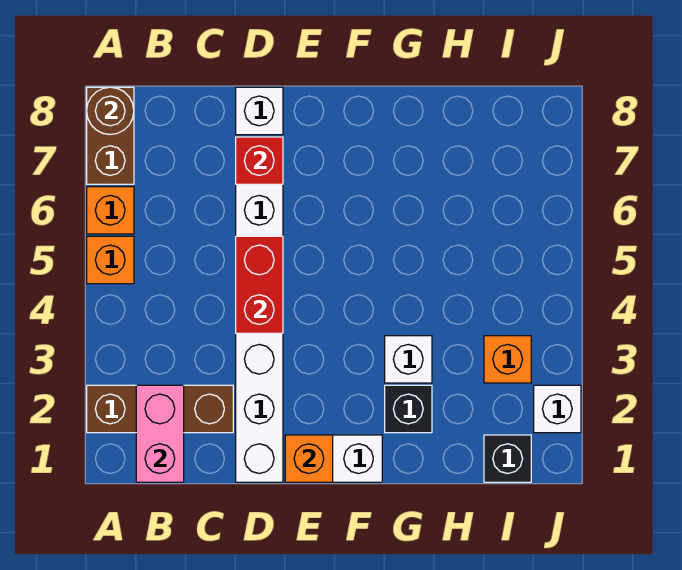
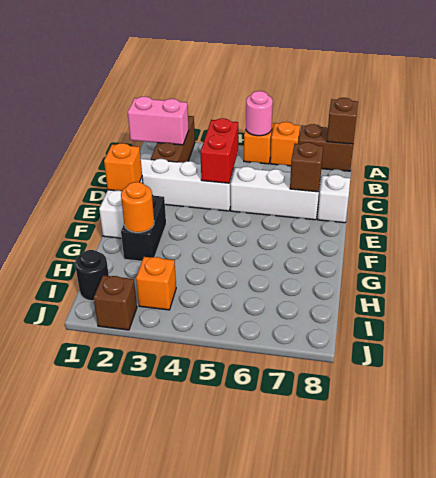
none -> pink 1x1 round brick [246,91,273,136]
brown 1x1 round brick [87,87,134,135] -> brown 1x1 brick [327,98,358,144]
red 1x2 brick [236,236,283,333] -> red 1x2 brick turned to [201,118,239,183]
red 1x1 brick [236,137,283,184] -> brown 1x1 brick [290,142,323,192]
black 1x1 brick [385,385,432,433] -> black 1x2 brick [121,194,166,261]
none -> orange 1x1 round brick [121,182,154,233]
white 1x1 brick [385,336,432,383] -> none
black 1x1 brick [484,435,531,482] -> black 1x1 round brick [75,250,109,301]
white 1x1 brick [534,385,581,433] -> brown 1x1 brick [94,275,137,330]

